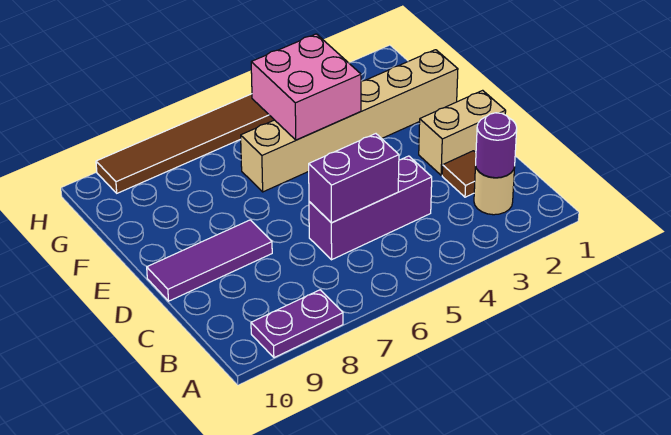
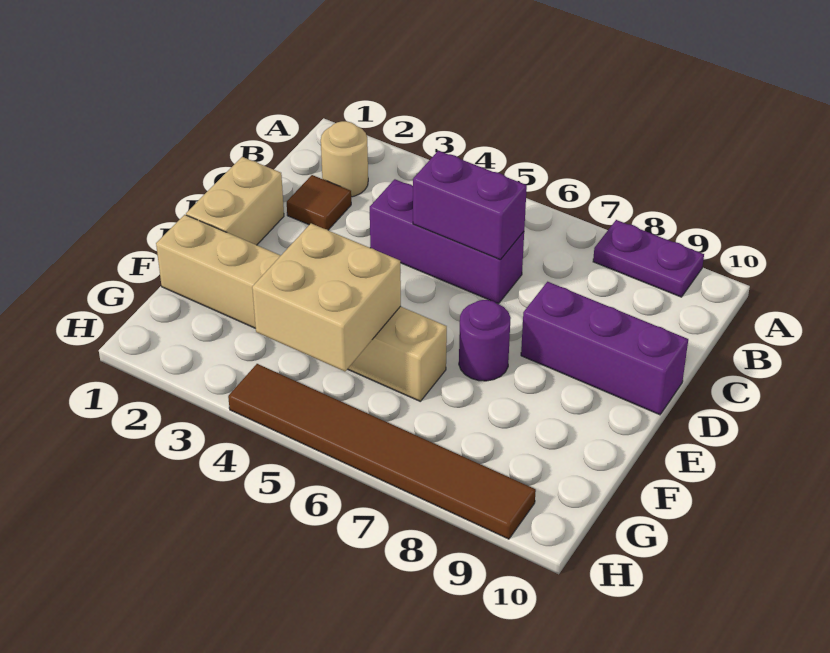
purple 1x1 round brick [476,113,517,178] -> purple 1x1 round brick moved to [459,300,511,381]
tan 1x2 brick [419,90,506,175] -> tan 1x2 brick turned to [186,157,284,245]
purple 1x3 tile [147,220,272,301] -> purple 1x3 brick [521,282,688,415]
pink 2x2 brick [251,34,361,140] -> tan 2x2 brick [252,224,401,372]

